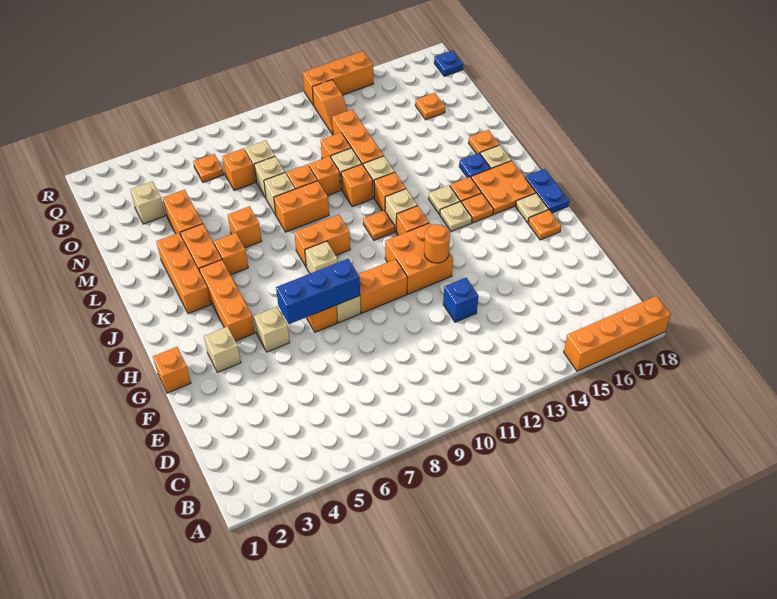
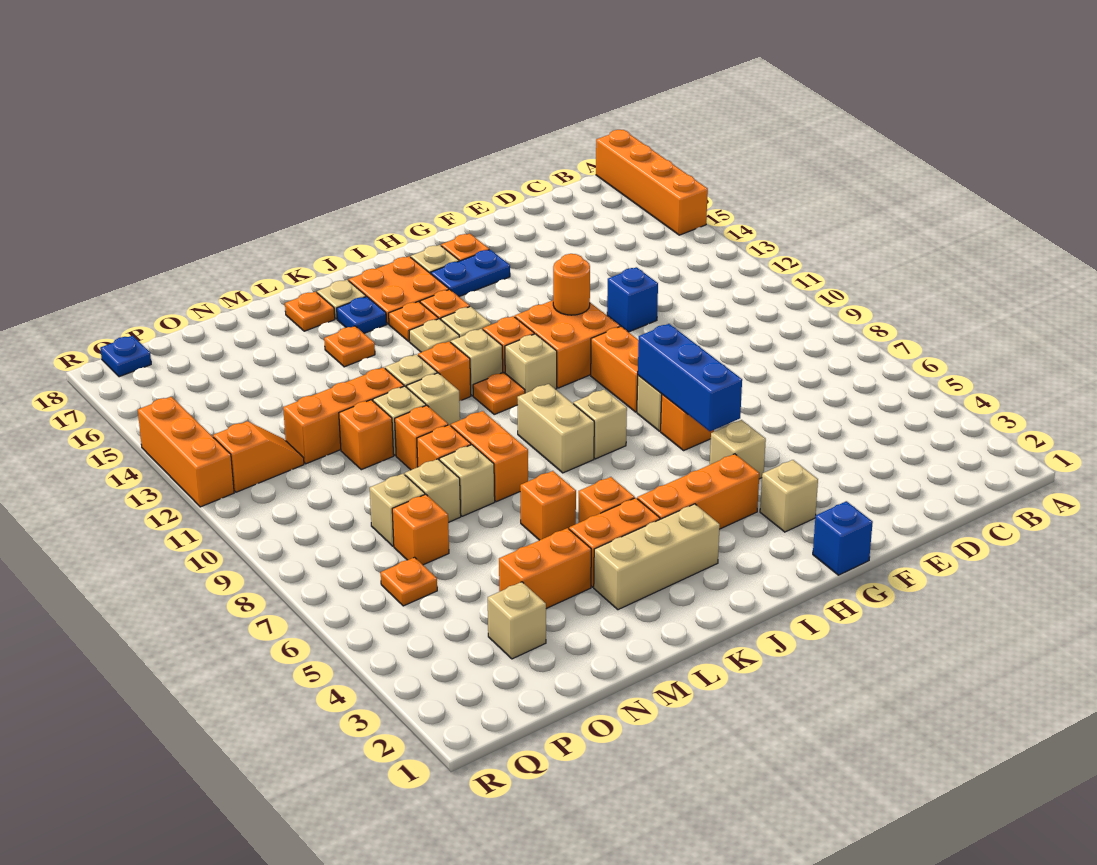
orange 1x1 brick [153,347,191,393] -> blue 1x1 brick [813,501,873,575]
blue 1x2 plate [525,169,569,213] -> blue 1x2 plate moved to [431,250,510,297]
none -> tan 1x1 brick [505,334,557,393]
orange 1x3 brick [156,233,211,314] -> tan 1x3 brick [594,504,720,610]
orange 1x2 brick [294,215,350,267] -> tan 1x2 brick [517,384,594,473]
orange 1x1 brick [341,164,373,207] -> tan 1x1 brick [407,373,460,426]
orange 1x1 plate [415,93,445,120] -> orange 1x1 plate moved to [324,326,375,367]

